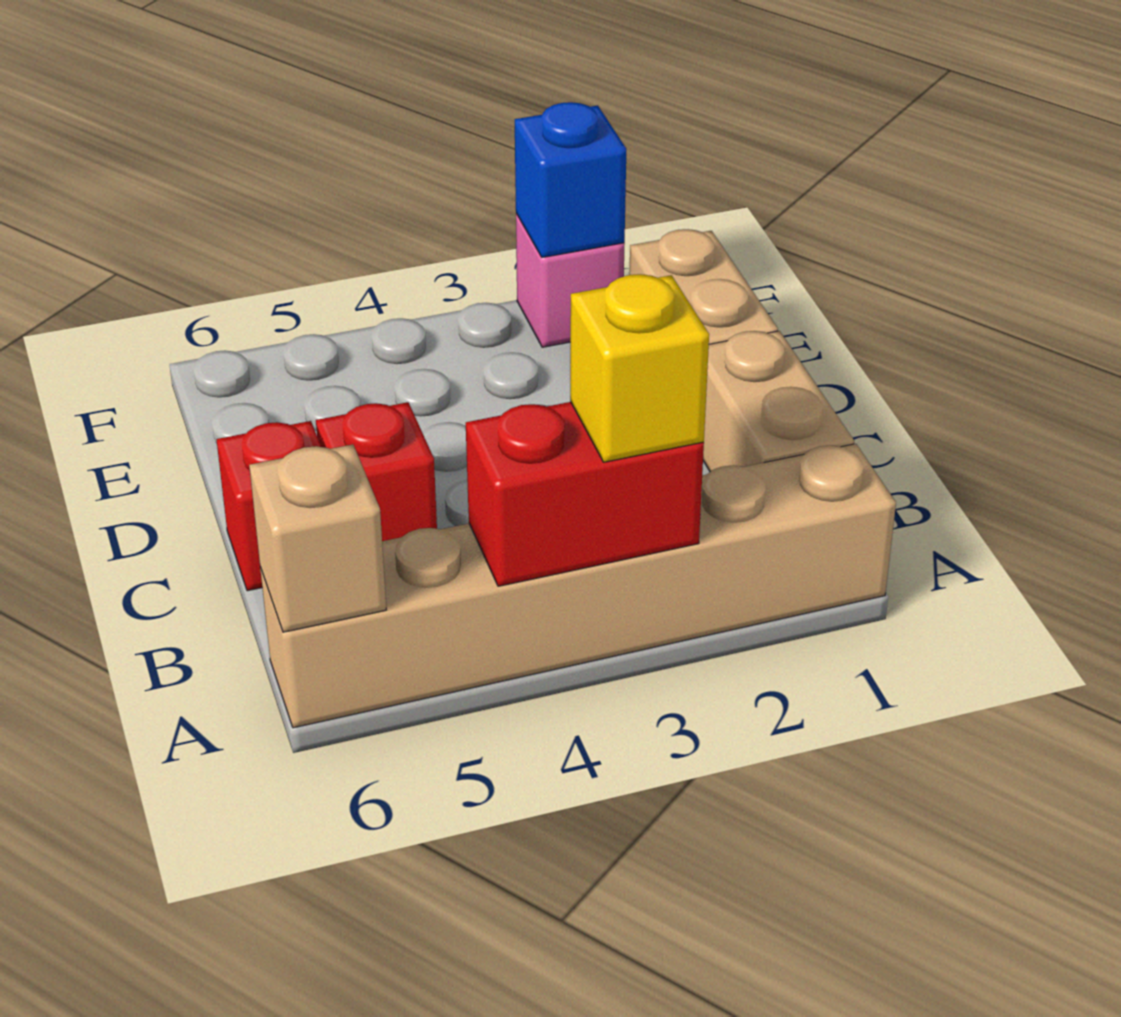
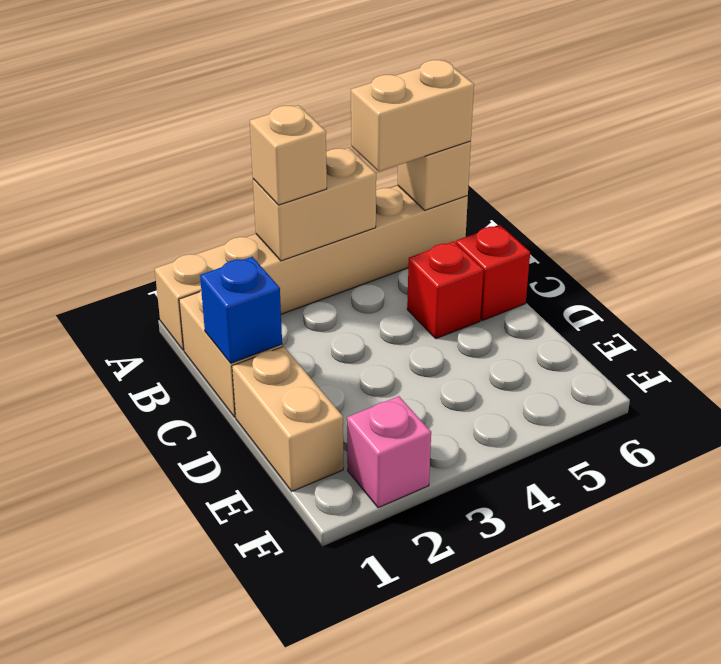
red 1x2 brick [466,402,704,586] -> tan 1x2 brick [253,148,376,261]
yellow 1x1 brick [570,274,709,462] -> tan 1x1 brick [250,105,327,205]
none -> tan 1x2 brick [351,60,474,172]
blue 1x1 brick [515,102,626,257] -> blue 1x1 brick moved to [200,257,282,363]

